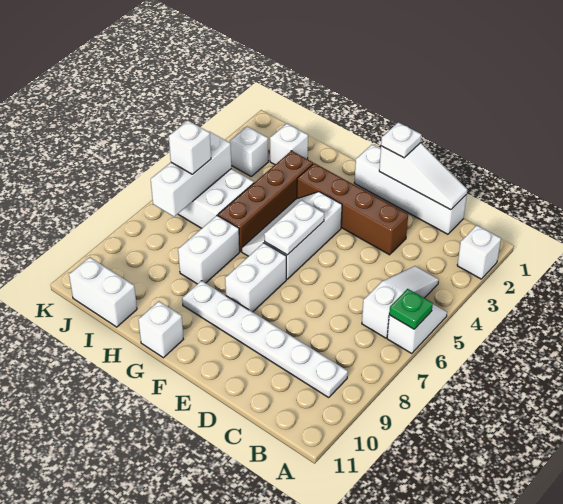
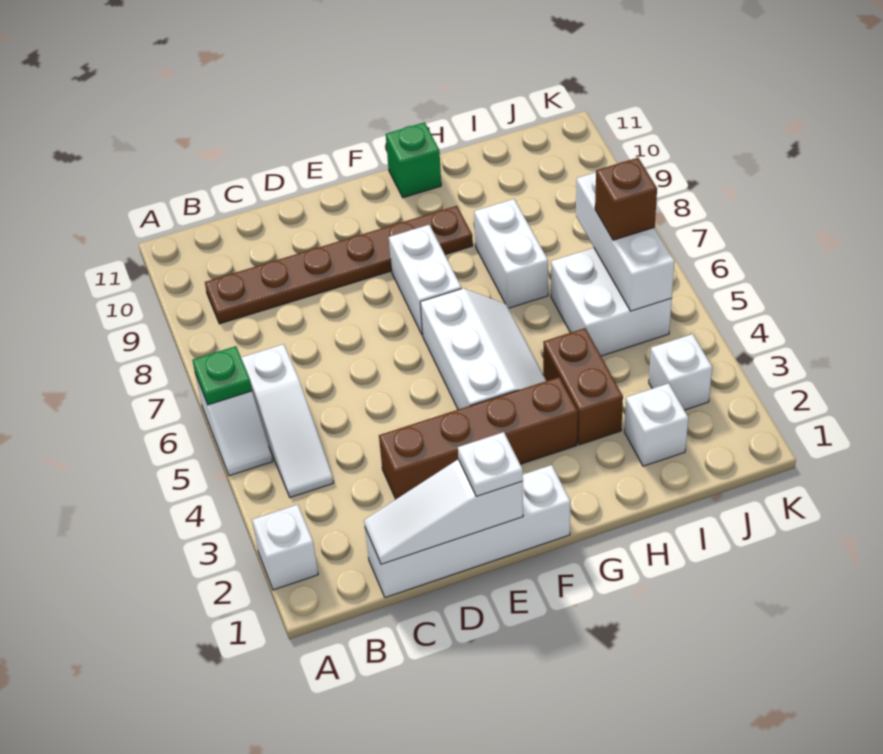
white 1x6 plate [182,281,348,397] -> brown 1x6 plate [205,206,473,324]
white 1x2 plate [264,200,324,255] -> none
white 1x1 brick [138,301,183,358] -> green 1x1 brick [386,122,441,198]
brown 1x4 brick [218,151,313,251] -> brown 1x2 brick [543,328,623,445]
white 1x2 brick [69,257,137,327] -> none
white 1x1 brick [169,121,211,174] -> brown 1x1 brick [595,158,657,240]

